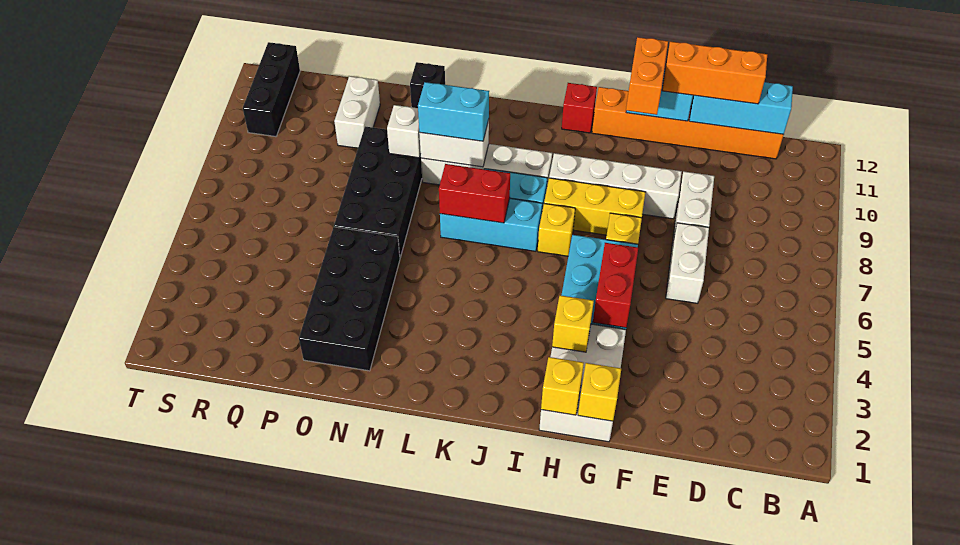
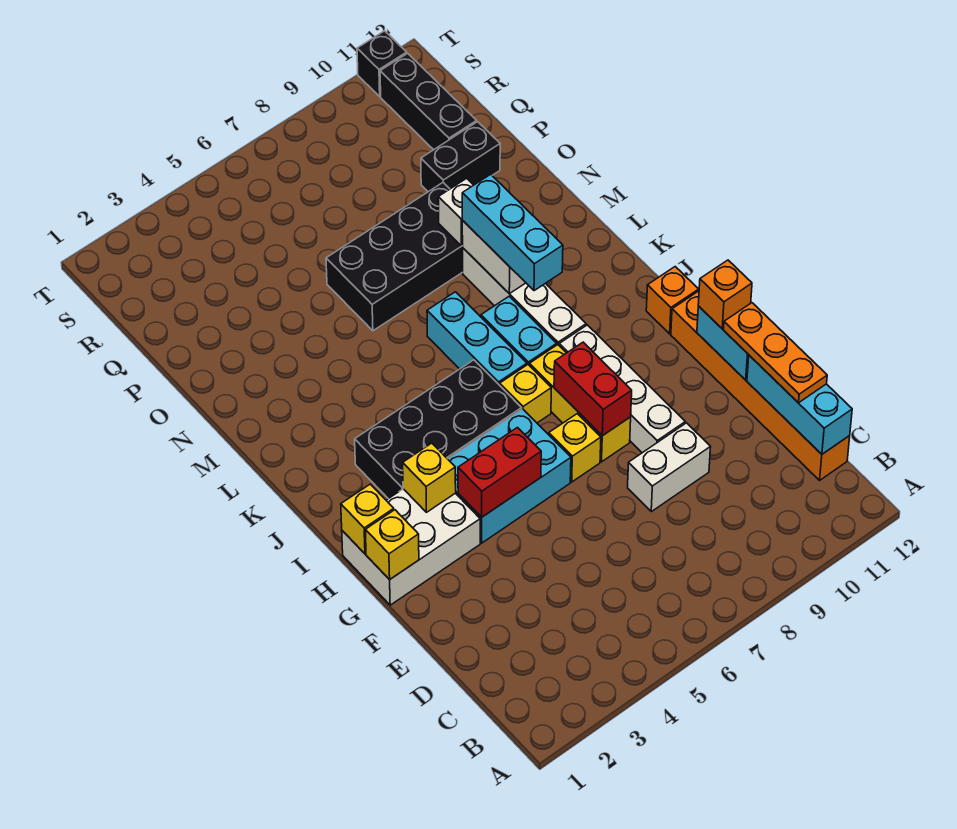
orange 1x3 brick [662,41,767,104] -> orange 1x3 plate [724,303,827,403]
white 1x2 brick [666,223,709,303] -> none
orange 1x2 brick [626,37,668,115] -> orange 1x1 brick [698,260,752,329]
red 1x1 brick [562,83,597,133] -> orange 1x1 brick [646,267,699,334]
red 1x2 brick [439,164,510,223] -> red 1x2 brick moved to [554,342,632,436]
cyan 1x2 brick [418,82,489,141] -> cyan 1x3 brick [462,174,563,291]
black 2x4 brick [299,227,400,371] -> black 2x4 brick moved to [355,360,522,499]
black 1x1 brick [410,62,445,108] -> black 1x1 brick moved to [357,31,407,96]
white 1x2 brick [334,76,380,148] -> black 1x2 brick [421,122,500,192]
black 1x3 brick [243,42,300,137] -> black 1x3 brick turned to [380,53,477,150]

